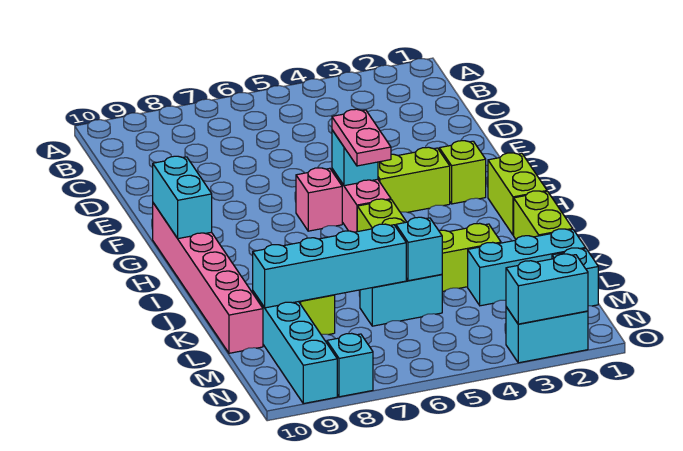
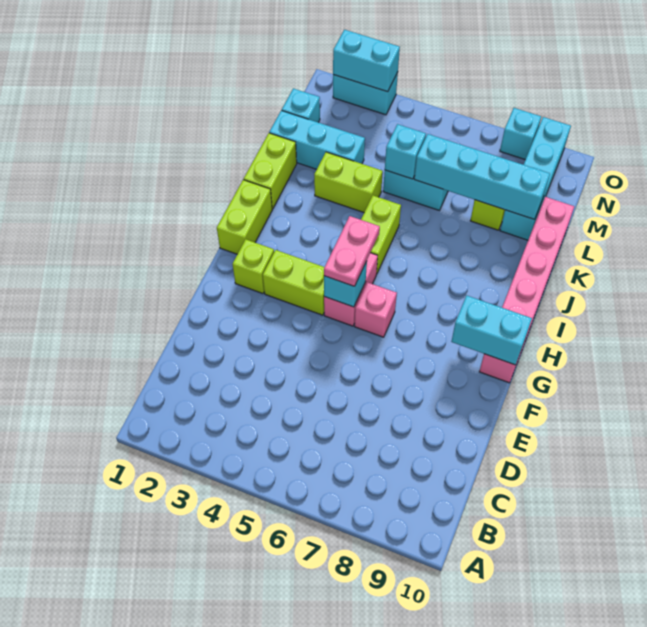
cyan 1x2 brick [153,156,212,239] -> cyan 1x2 brick turned to [451,296,532,365]

